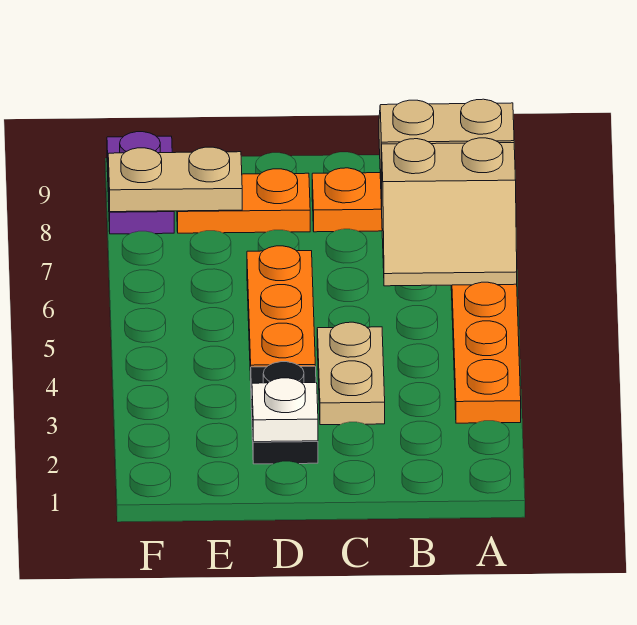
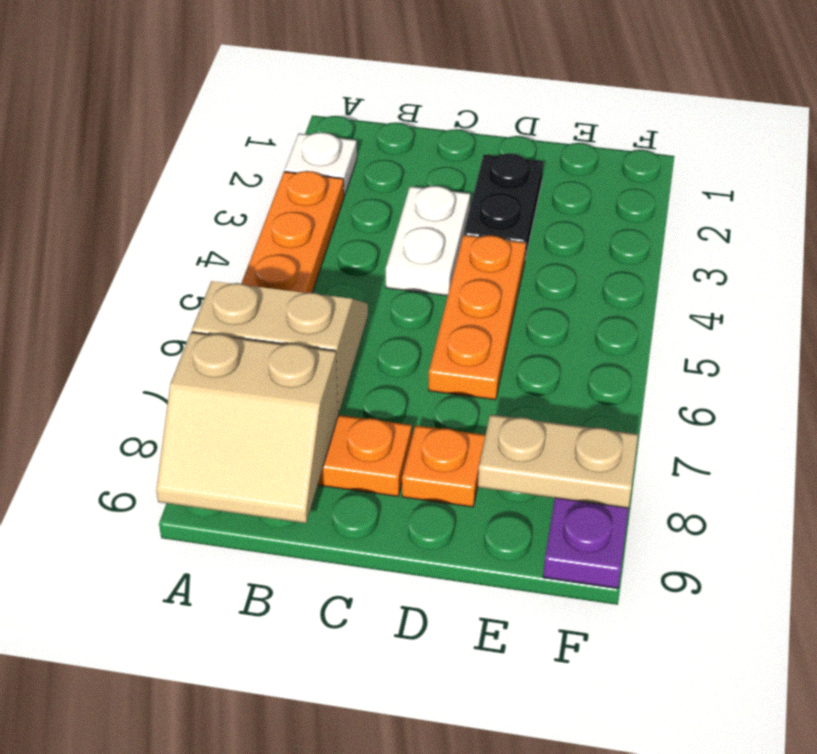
tan 1x2 plate [317,322,385,425] -> white 1x2 plate [386,186,470,296]
white 1x1 plate [252,378,318,442] -> white 1x1 plate moved to [285,132,357,196]
orange 1x2 plate [177,169,310,233] -> orange 1x1 plate [402,425,485,507]

